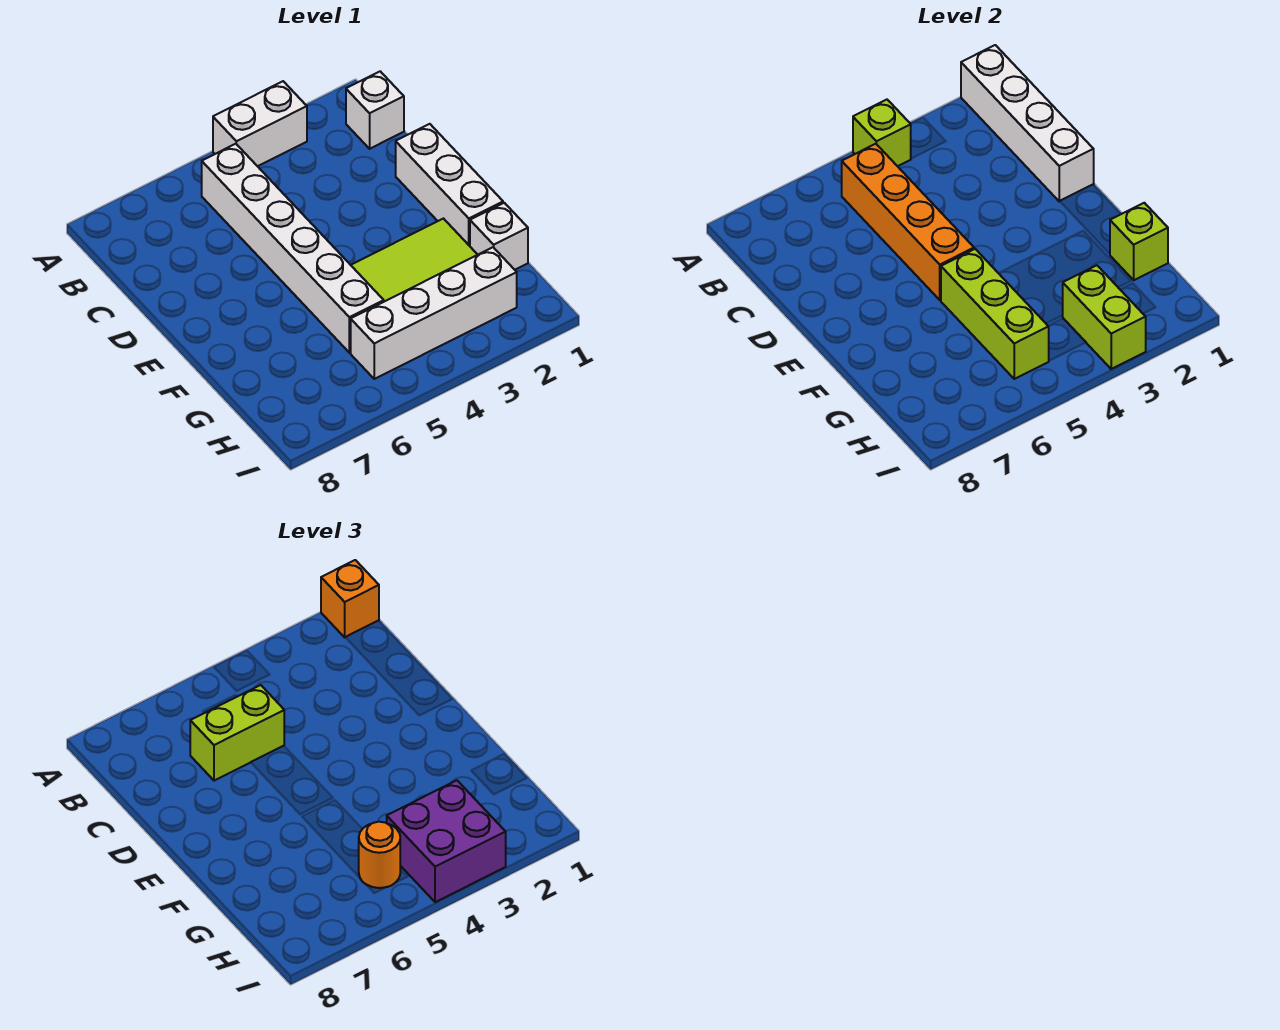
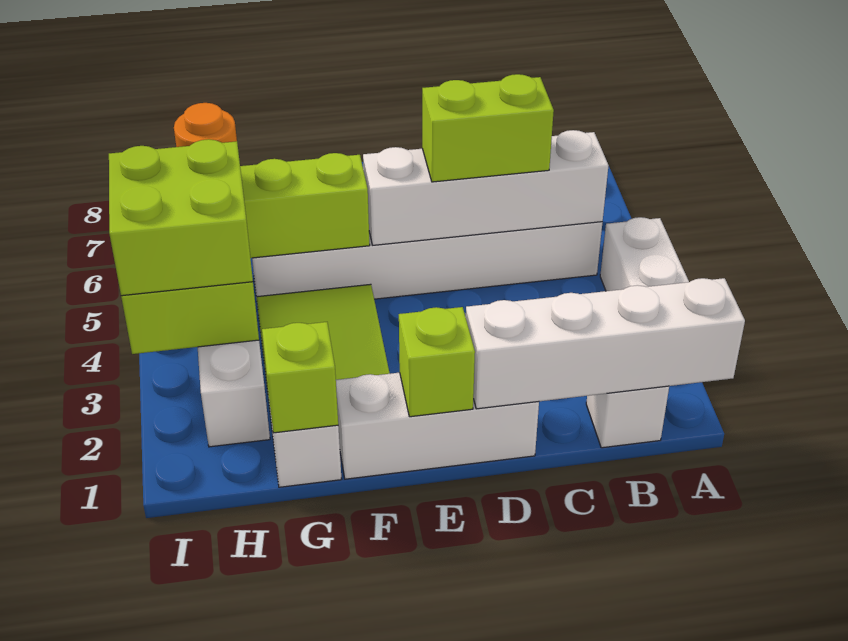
orange 1x1 brick [321,560,379,637] -> none
lime 1x1 brick [853,100,911,166] -> lime 1x1 brick moved to [399,307,475,417]
orange 1x4 brick [842,144,974,300] -> white 1x4 brick [363,130,609,245]
lime 1x2 brick [190,685,284,781] -> lime 1x2 brick turned to [422,74,554,182]
purple 2x2 brick [387,780,506,902] -> lime 2x2 brick [109,139,253,296]

